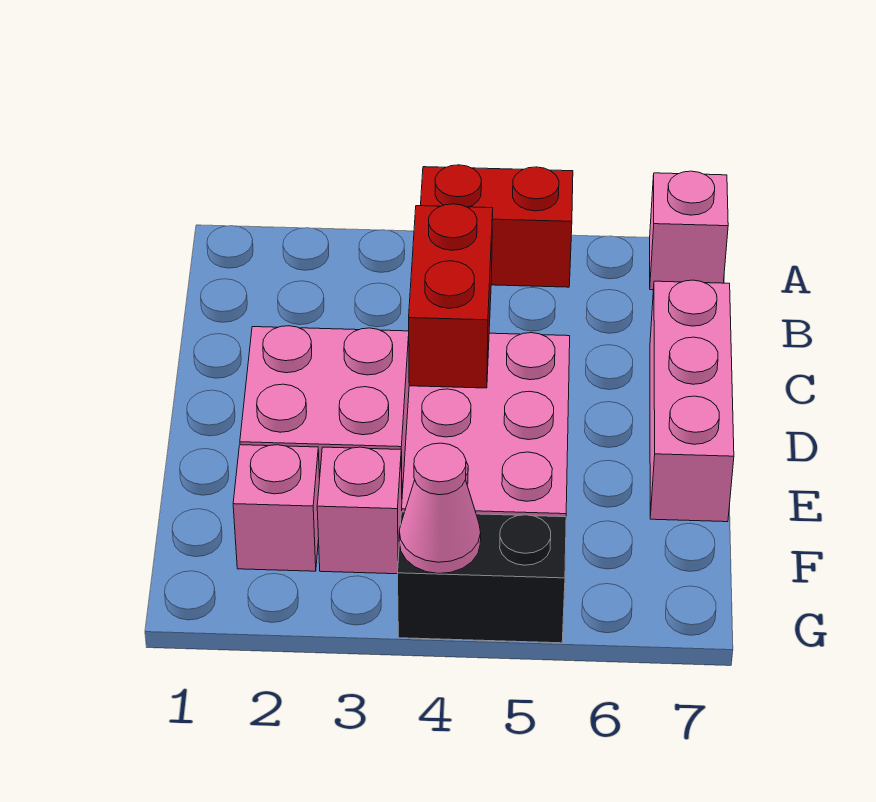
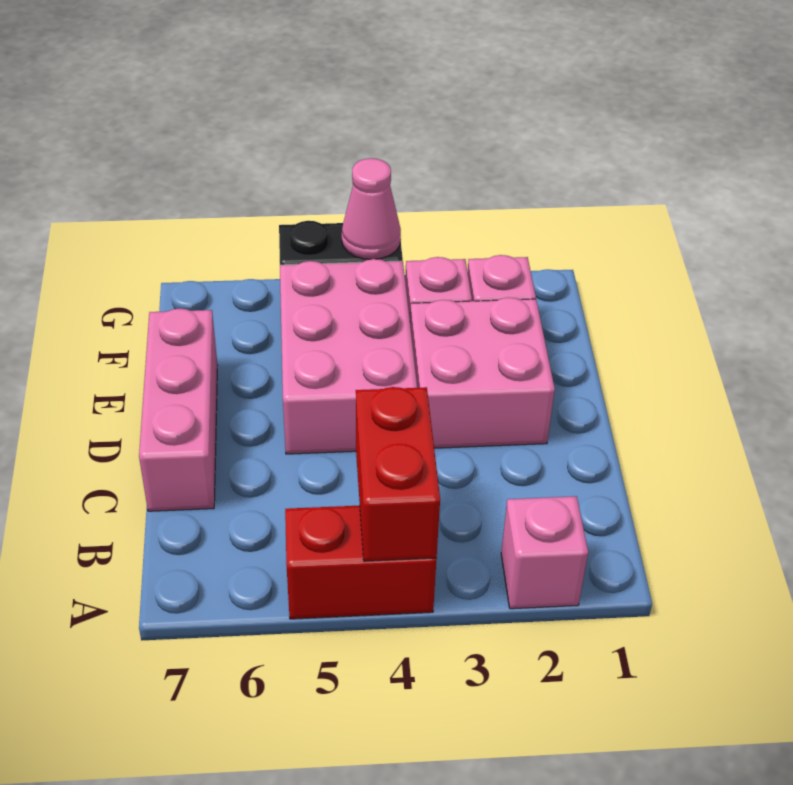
pink 1x1 brick [650,171,728,290] -> pink 1x1 brick moved to [501,496,588,609]
red 1x2 brick [409,204,493,388] -> red 1x2 brick moved to [356,387,440,561]

